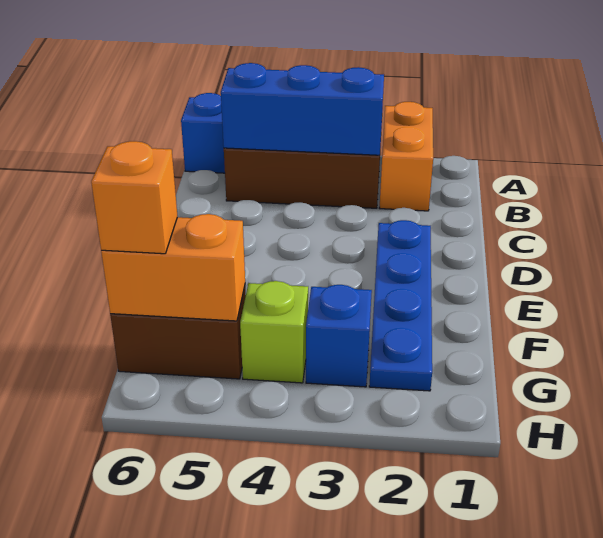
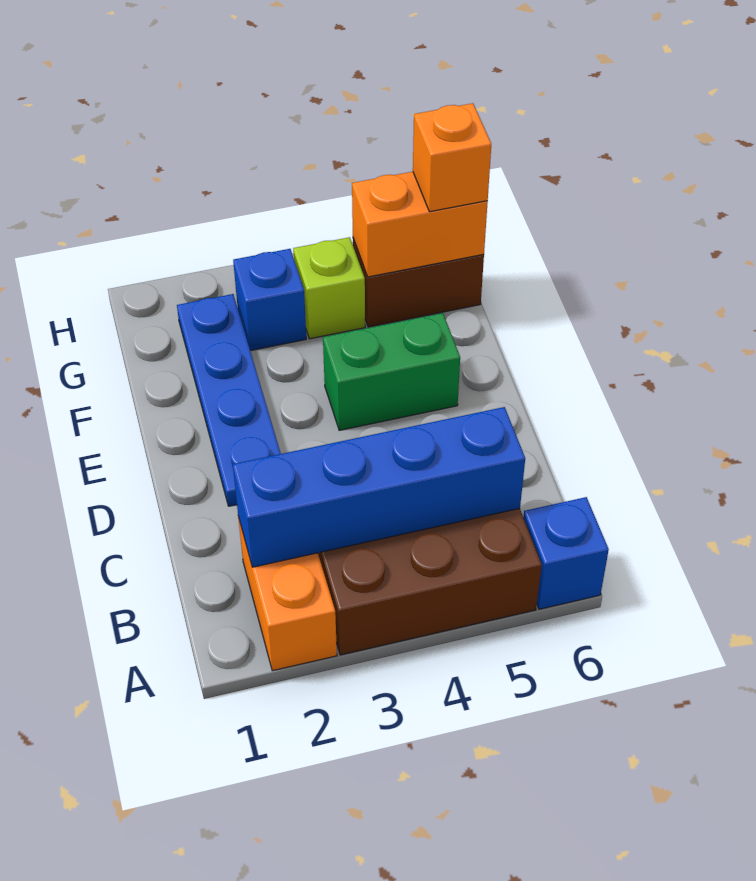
blue 1x3 brick [221,63,384,155] -> blue 1x4 brick [233,407,525,567]
none -> green 1x2 brick [323,313,460,430]

